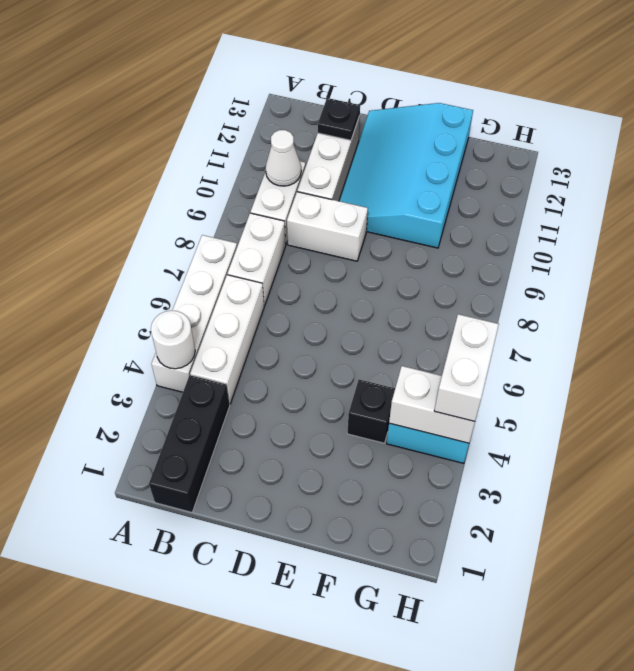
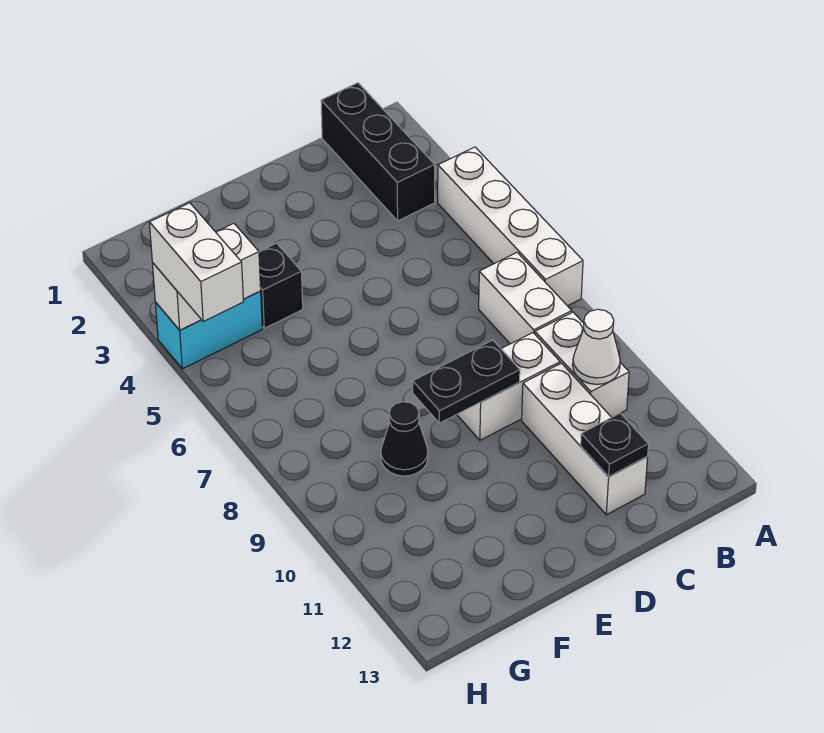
white 1x1 round brick [151,310,195,369] -> none
white 1x3 brick [190,275,264,404] -> none
none -> black 1x2 plate [413,340,520,423]
cyan 3x4 slope [339,103,473,248] -> none
none -> black 1x1 cone [381,402,428,476]

